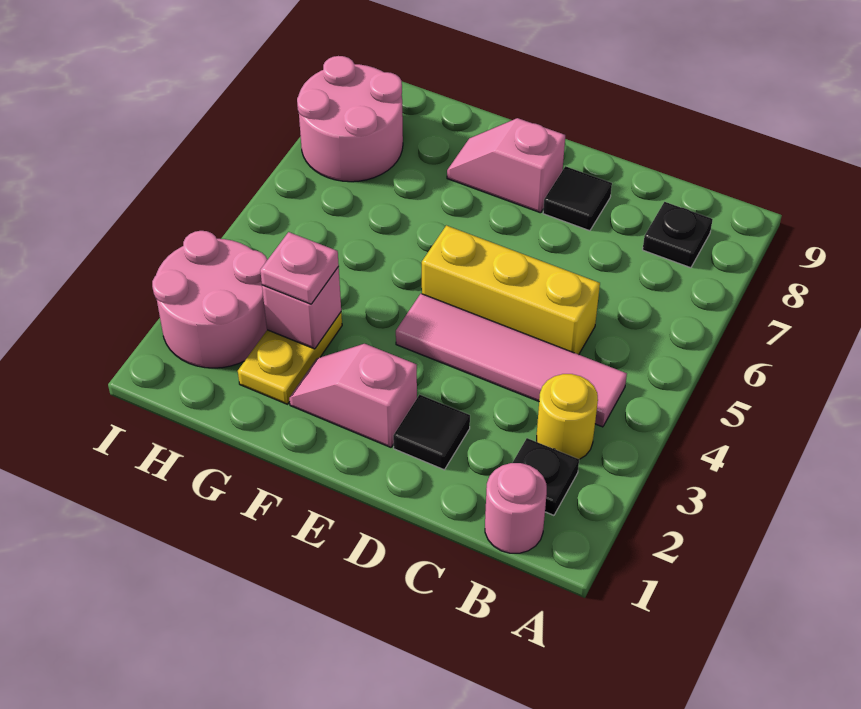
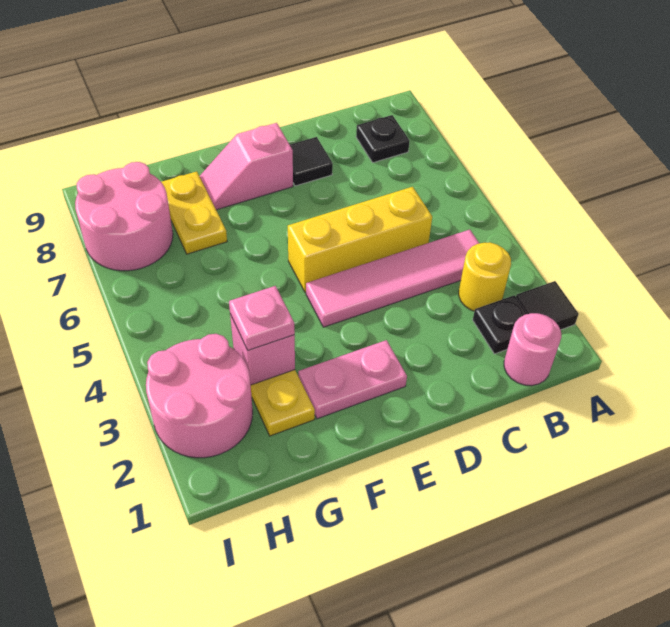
black 1x1 tile [393,395,470,470] -> black 1x1 tile moved to [516,281,579,330]
pink 1x2 slope [289,344,417,447] -> pink 1x2 plate [298,340,407,419]
none -> yellow 1x2 plate [161,172,227,254]

